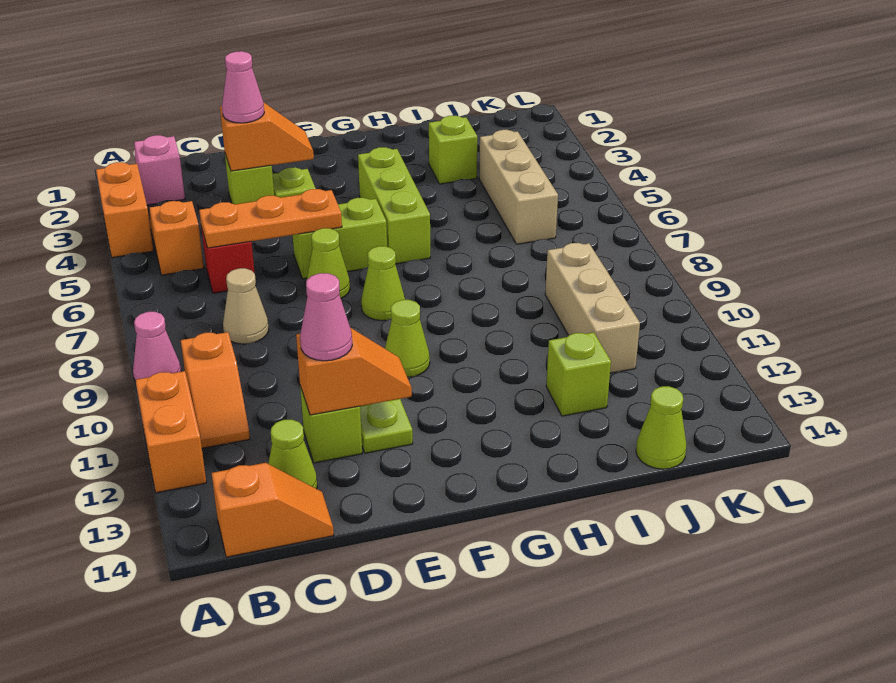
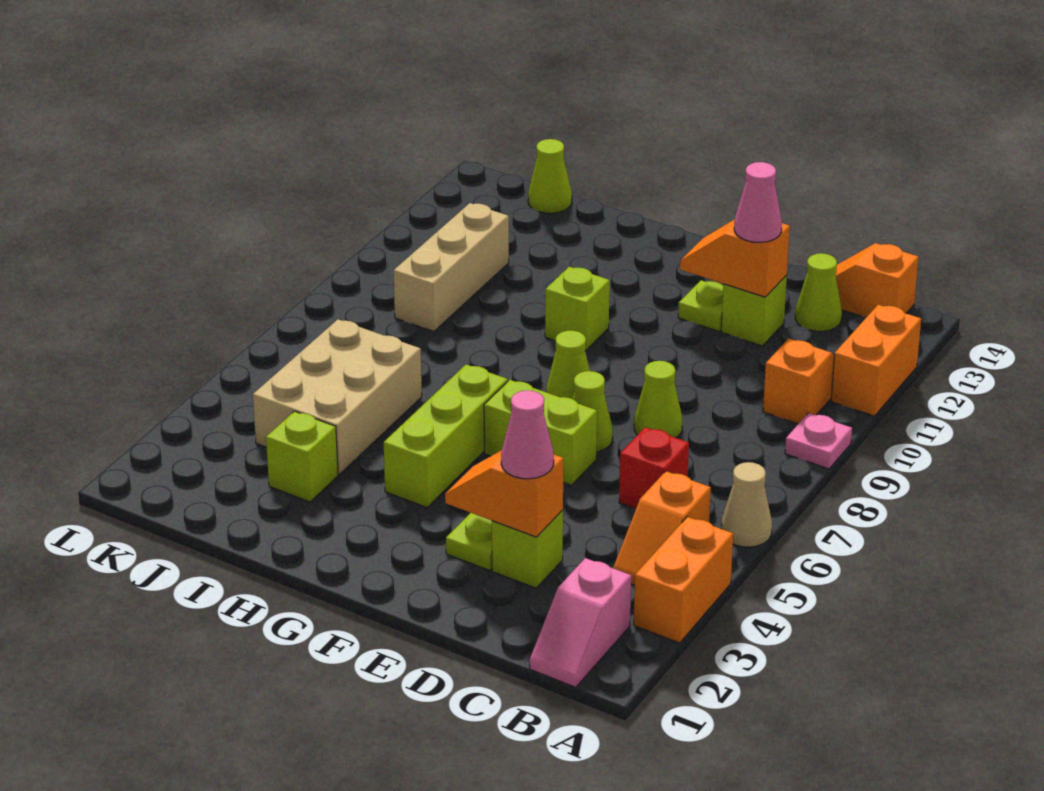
pink 1x1 cone [133,312,181,380] -> pink 1x1 plate [785,413,852,469]
orange 1x3 plate [199,189,342,248] -> none
tan 1x1 cone [223,268,269,344] -> tan 1x1 cone moved to [721,462,772,547]
lime 1x1 cone [385,300,430,377] -> lime 1x1 cone moved to [634,361,682,438]
lime 1x1 brick [546,332,611,416] -> lime 1x1 brick moved to [545,267,610,351]
tan 1x3 brick [479,130,558,244] -> tan 2x3 brick [253,319,422,474]

